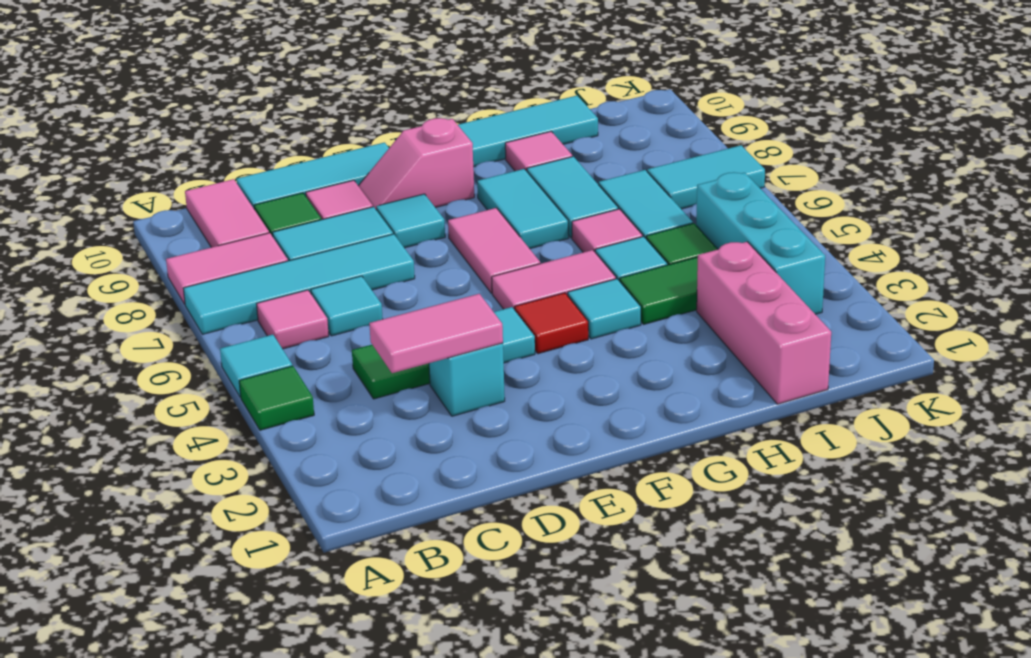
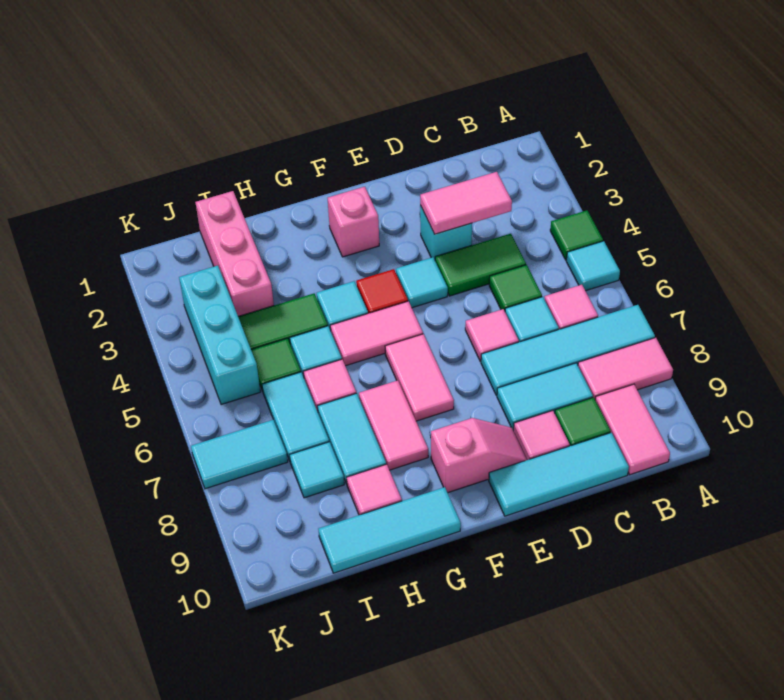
none -> green 1x1 tile [489,265,542,311]
none -> pink 1x1 tile [465,309,519,362]
cyan 1x1 tile [376,194,445,248] -> cyan 1x1 tile moved to [290,442,344,498]
none -> pink 1x1 brick [328,187,379,257]
cyan 1x2 tile [477,169,569,249] -> pink 1x2 tile [359,380,428,470]

